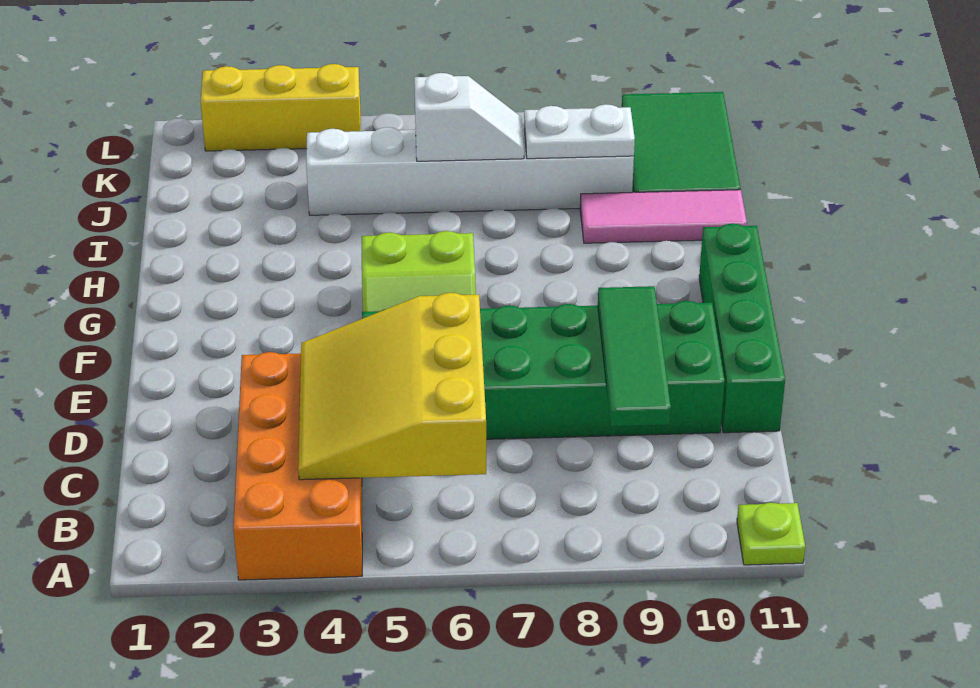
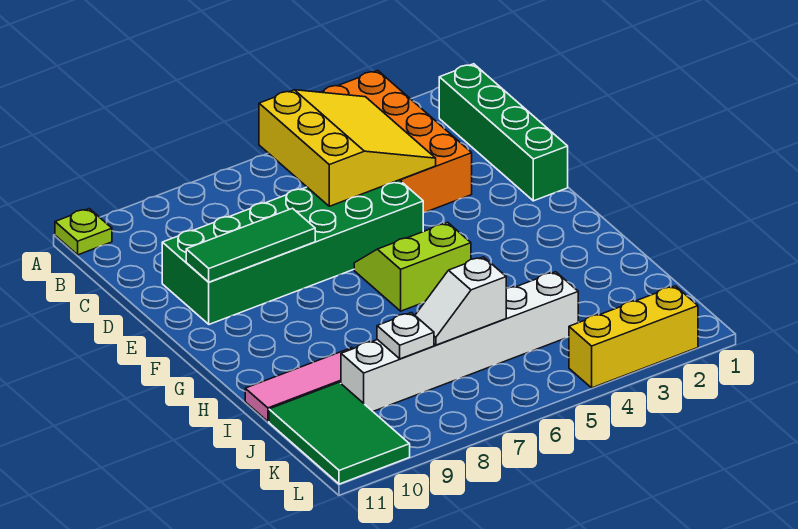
green 1x3 tile [598,286,671,426] -> green 1x3 tile turned to [186,208,315,282]
green 1x4 brick [699,224,785,433] -> green 1x4 brick moved to [439,64,568,201]
white 1x2 plate [524,104,635,159] -> white 1x1 plate [377,313,434,359]

